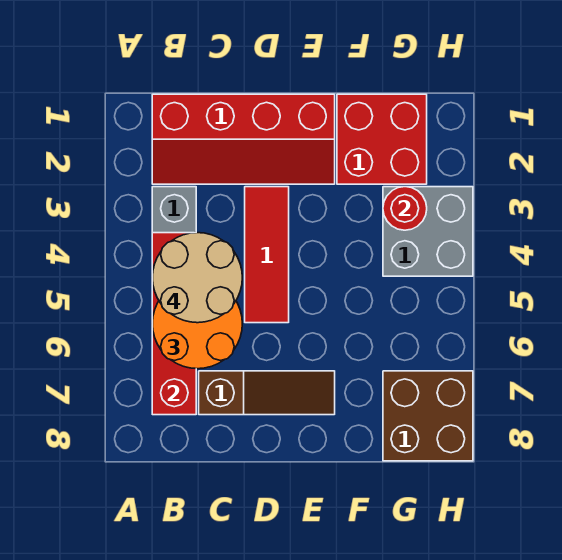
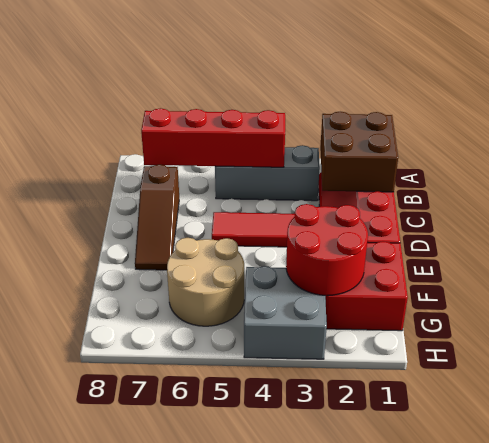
tan 2x2 round brick [152,233,242,323] -> tan 2x2 round brick moved to [167,238,244,326]
orange 2x2 round brick [152,301,242,369] -> none
red 1x1 round brick [383,187,427,230] -> red 2x2 round brick [286,204,368,295]
brown 2x2 brick [383,371,473,461] -> brown 2x2 brick moved to [320,112,398,192]

